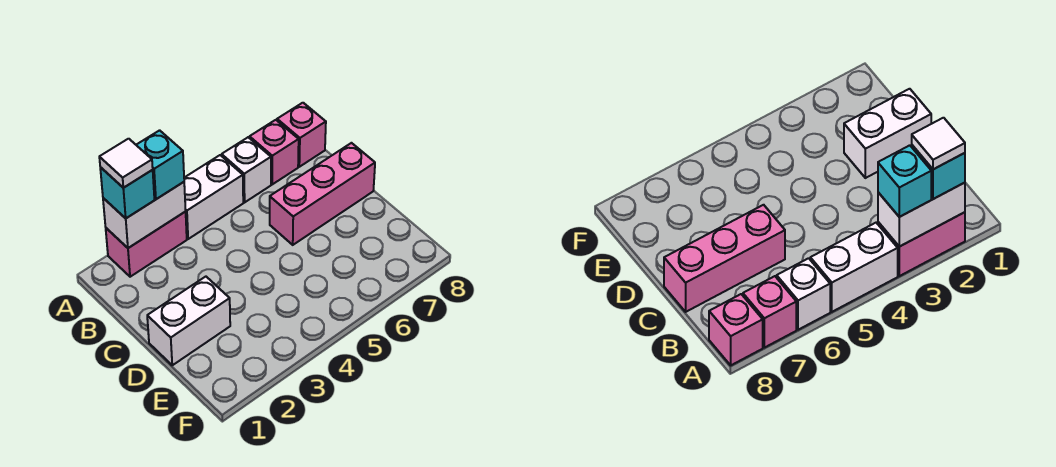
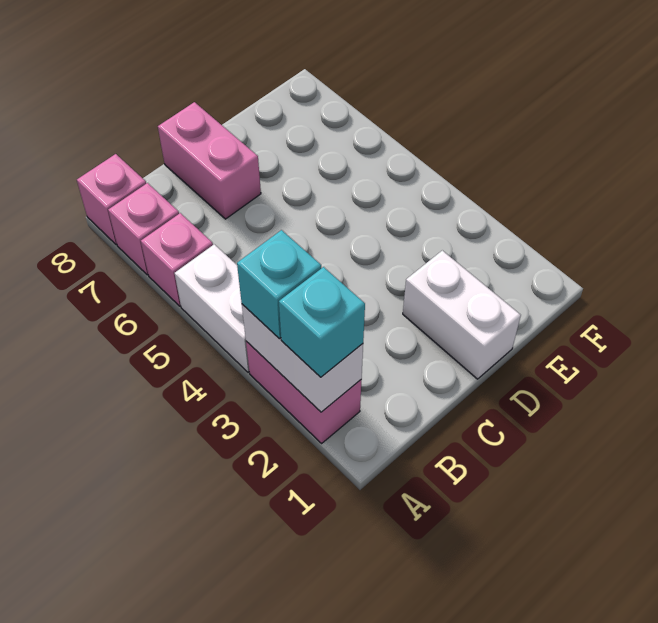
white 1x1 tile [99,139,153,188] -> none
white 1x1 brick [222,137,271,202] -> pink 1x1 brick [141,213,213,306]
pink 1x3 brick [270,143,375,245] -> pink 1x2 brick [158,102,261,219]

